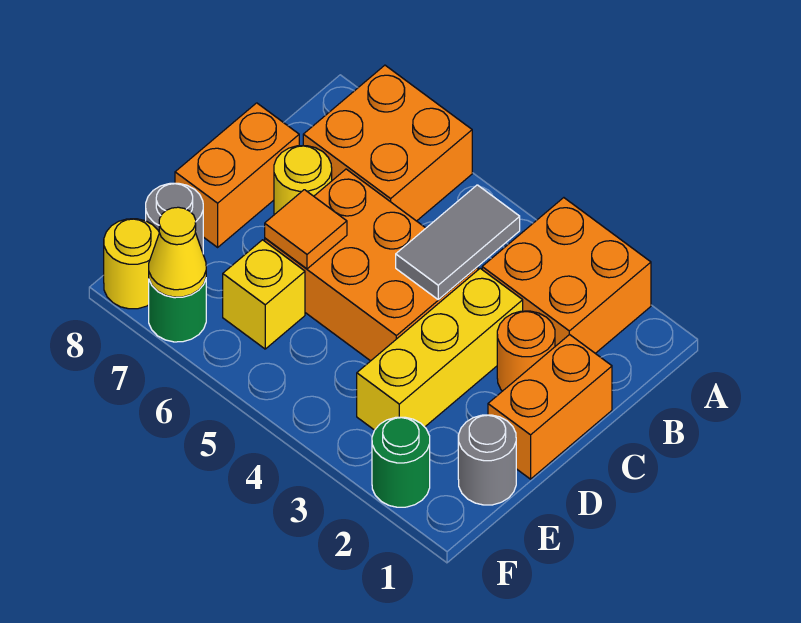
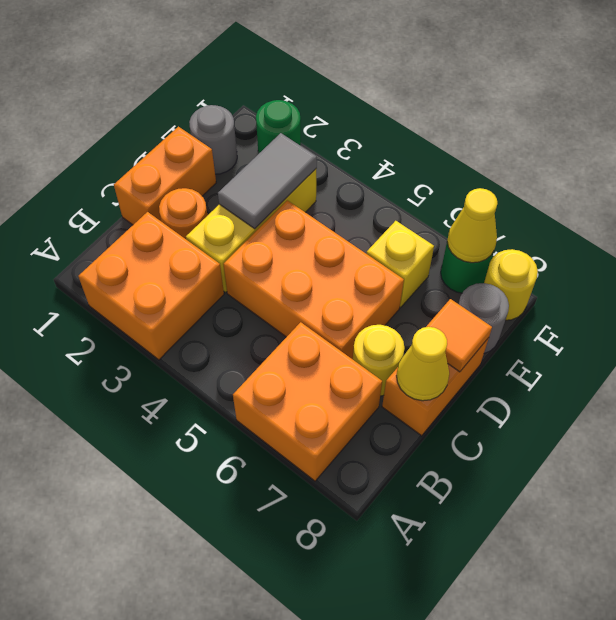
grey 1x2 tile [396,185,520,299] -> grey 1x2 tile moved to [218,133,317,229]
none -> yellow 1x1 cone [397,327,449,401]
orange 1x1 tile [265,190,347,269] -> orange 1x1 tile moved to [426,299,492,372]

